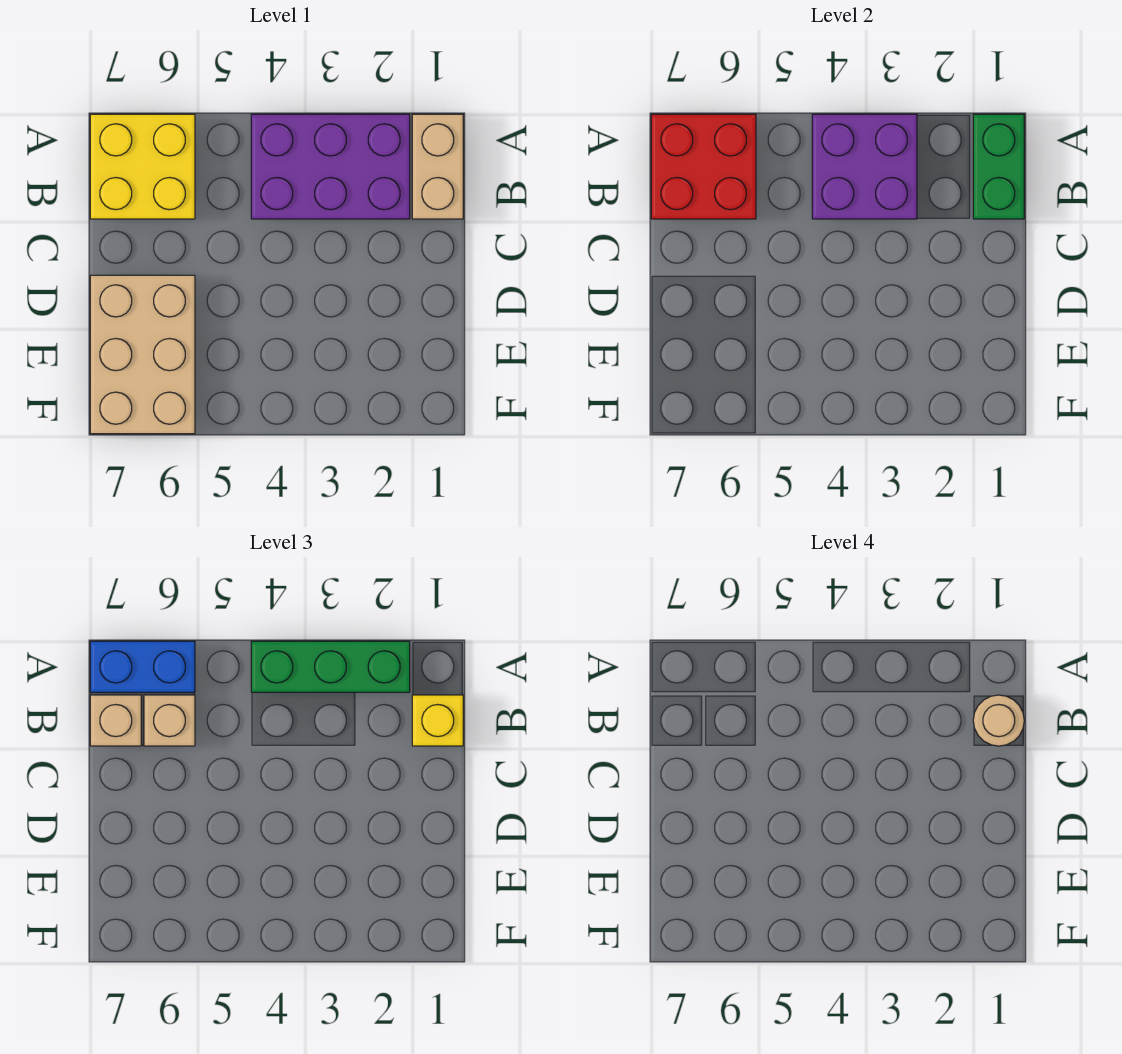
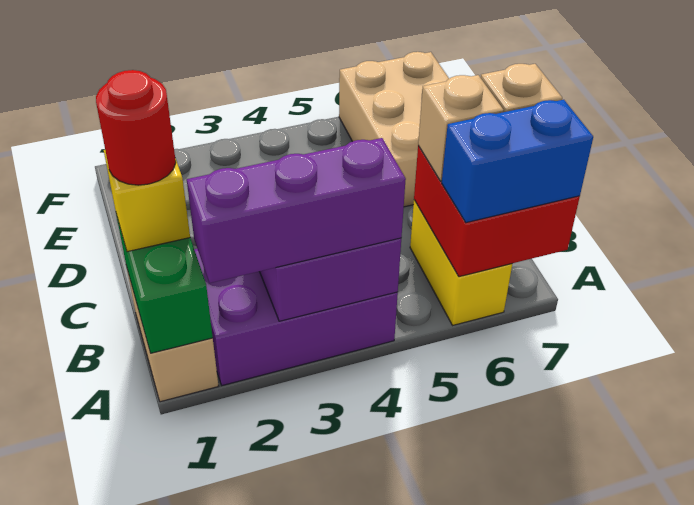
green 1x3 brick [251,641,410,692] -> purple 1x3 brick [187,138,406,283]
yellow 2x2 brick [90,114,195,219] -> yellow 1x2 brick [410,200,512,325]
tan 1x1 round brick [973,695,1024,746] -> red 1x1 round brick [96,70,176,185]

